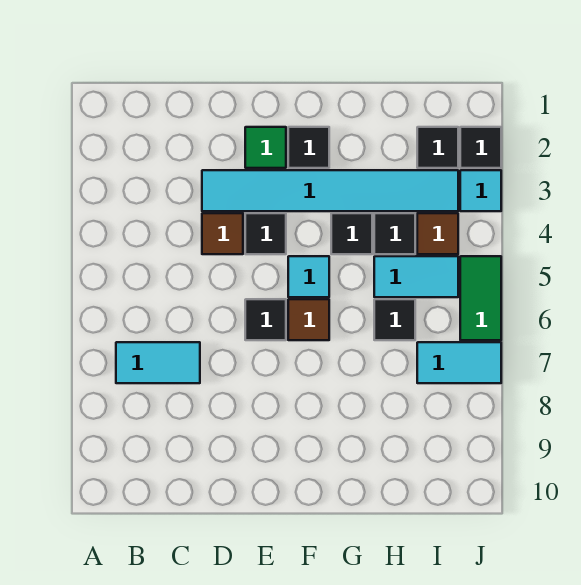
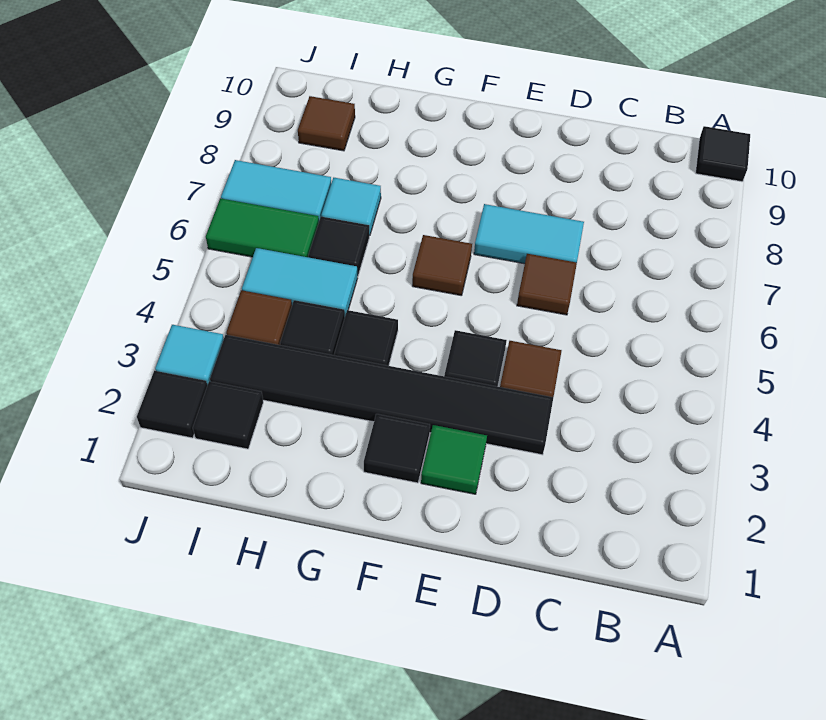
cyan 1x2 tile [116,342,200,383] -> cyan 1x2 tile moved to [474,204,584,264]
cyan 1x6 tile [202,170,458,211] -> black 1x6 tile [210,335,553,455]
none -> brown 1x1 tile [517,254,577,315]
black 1x1 tile [245,299,286,340] -> black 1x1 tile moved to [696,126,750,182]
cyan 1x1 tile [288,256,329,297] -> cyan 1x1 tile moved to [321,178,381,236]
none -> brown 1x1 tile [298,96,355,151]
green 1x2 tile [460,256,501,340] -> green 1x2 tile turned to [206,198,319,257]

